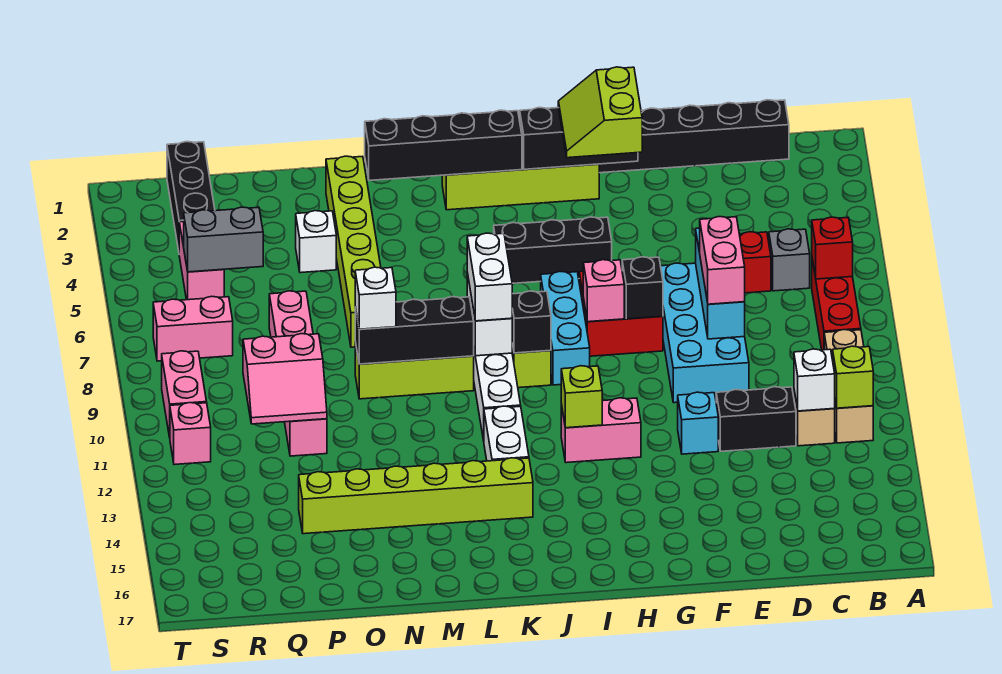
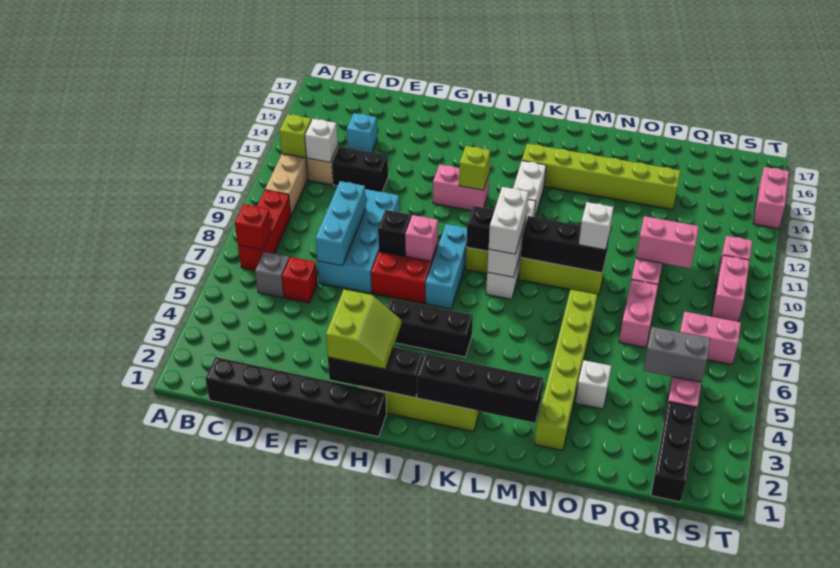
pink 1x2 brick [700,217,745,304] -> pink 1x2 brick moved to [753,167,789,229]
cyan 1x1 brick [678,392,718,454] -> cyan 1x1 brick moved to [347,113,377,152]

